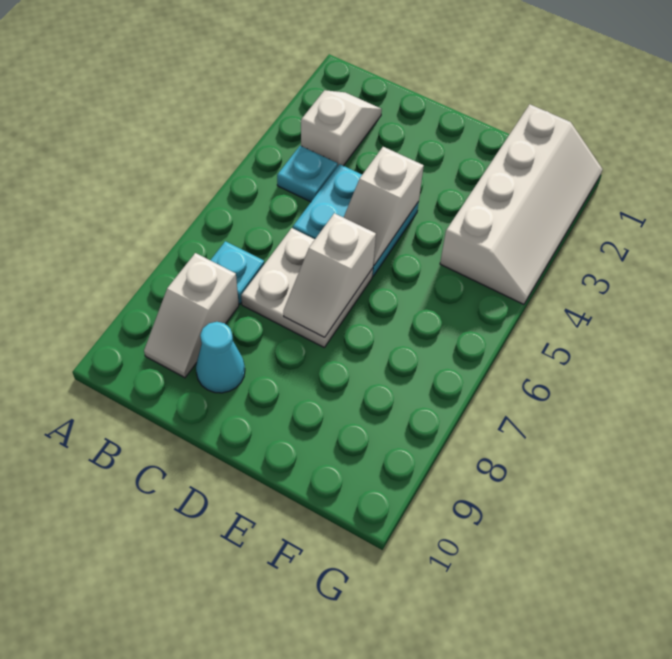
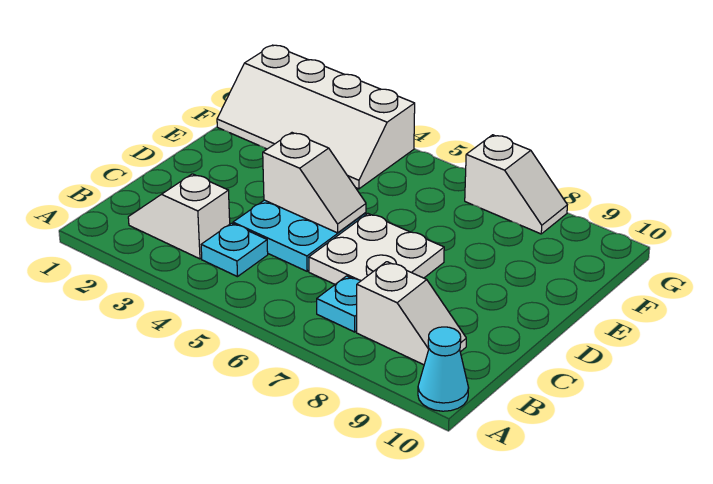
cyan 1x1 cone [196,322,245,393] -> cyan 1x1 cone moved to [418,327,469,411]
white 1x2 slope [283,213,376,337] -> white 1x2 slope moved to [465,135,567,234]
white 2x4 slope [440,104,602,304] -> white 2x4 slope turned to [217,45,415,189]

